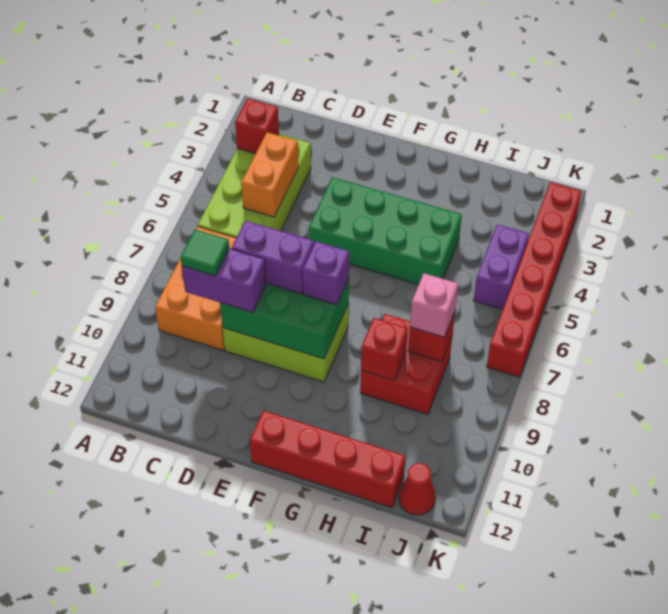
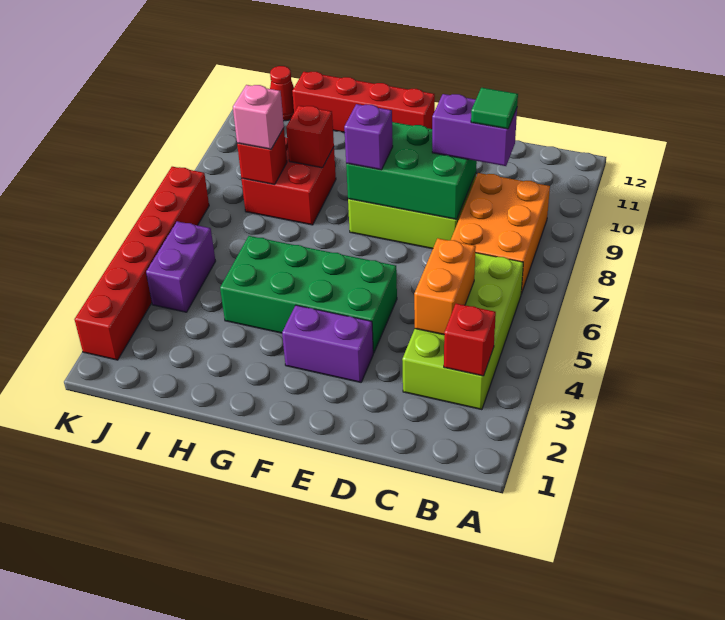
purple 1x2 brick [232,221,314,294] -> purple 1x2 brick moved to [282,305,373,382]

